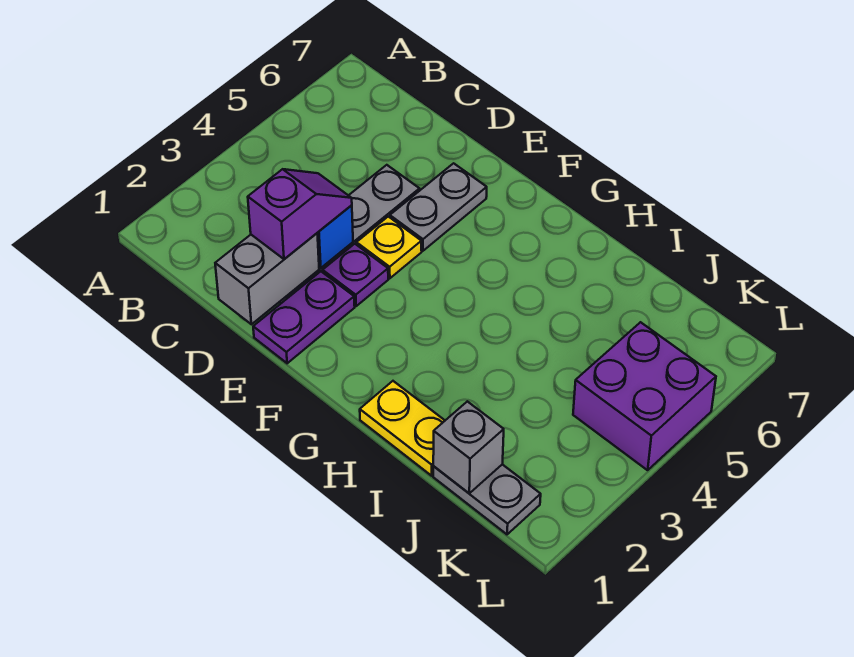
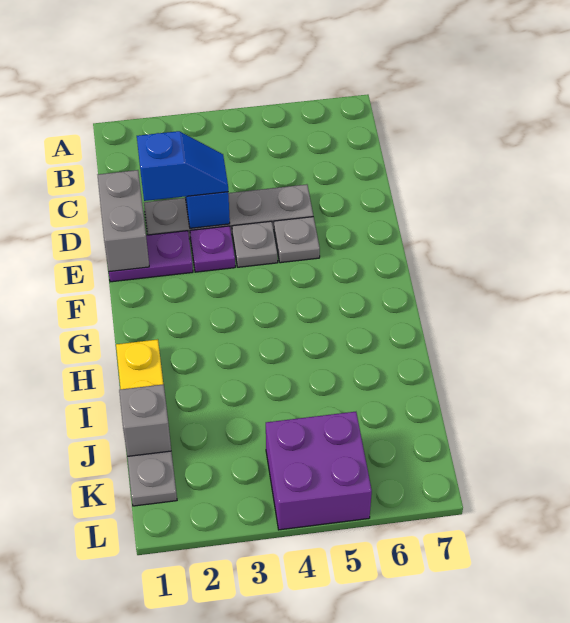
grey 1x2 brick [215,233,319,324] -> grey 1x2 brick turned to [98,170,149,272]
purple 1x2 slope [248,169,352,259] -> blue 1x2 slope [137,131,228,201]
yellow 1x1 plate [356,217,422,278] -> grey 1x1 plate [232,221,278,267]
grey 1x2 plate [390,163,487,251] -> grey 1x1 plate [274,217,320,263]

